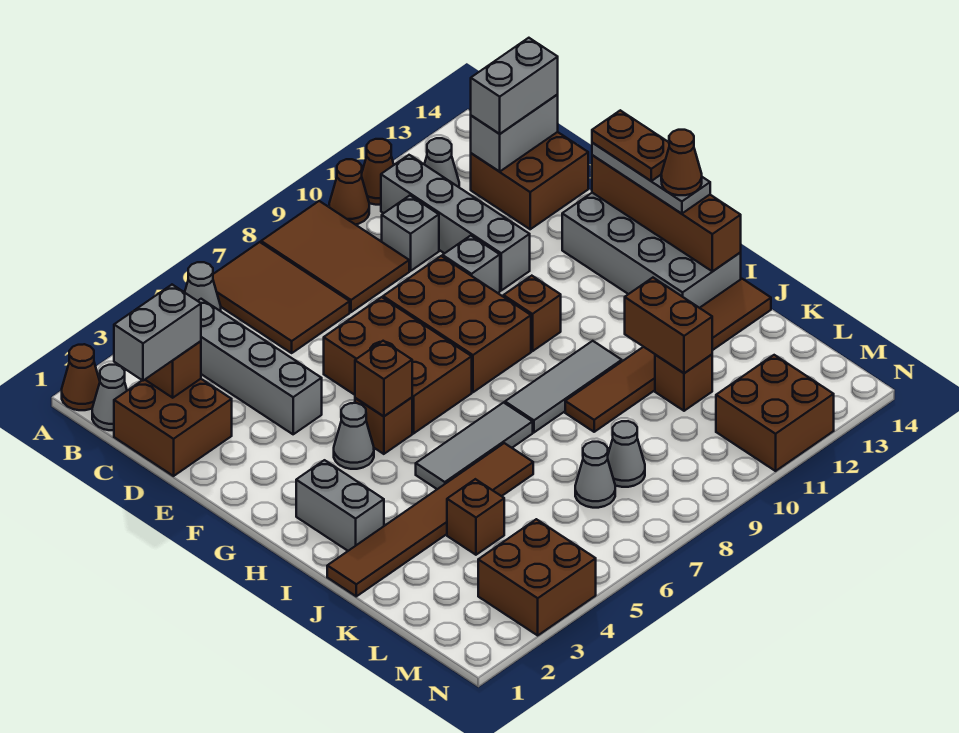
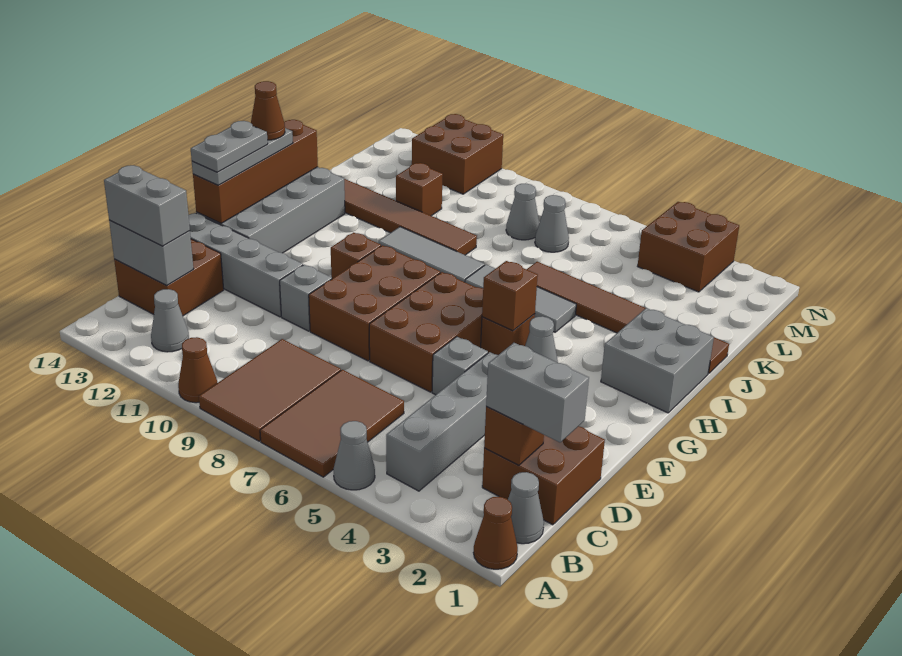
brown 1x1 cone [362,139,394,205] -> none
grey 1x4 brick [381,155,530,290] -> grey 1x4 brick turned to [188,213,303,317]
grey 1x1 brick [382,195,439,271] -> grey 1x1 brick moved to [432,337,488,395]
brown 1x2 plate [592,110,669,181] -> grey 1x2 plate [191,121,268,172]
grey 1x2 brick [296,460,384,551] -> grey 2x2 brick [601,308,714,413]
brown 1x2 brick [625,278,712,373] -> none
brown 1x1 brick [447,479,504,555] -> none

